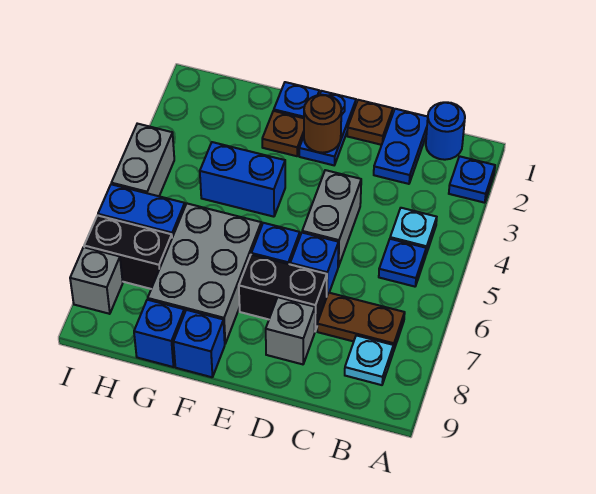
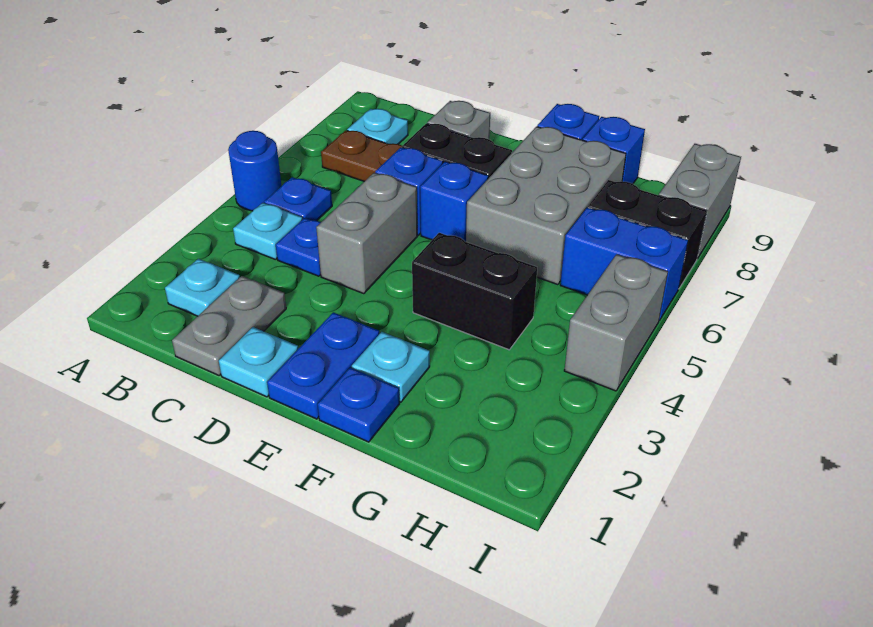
blue 1x1 plate [449,156,495,203] -> blue 1x1 plate moved to [276,218,321,276]
blue 1x1 round brick [426,102,465,160] -> blue 1x1 round brick moved to [228,131,281,211]
none -> cyan 1x1 plate [165,259,240,316]
blue 1x2 plate [374,109,428,184] -> grey 1x2 plate [172,276,286,375]
brown 1x1 plate [347,100,393,145] -> cyan 1x1 plate [219,327,298,397]
brown 1x1 round brick [304,95,341,153] -> none
brown 1x1 plate [262,111,304,156] -> cyan 1x1 plate [352,332,430,402]
blue 1x2 brick [200,142,285,217] -> black 1x2 brick [412,233,537,350]
grey 1x1 brick [70,247,123,314] -> grey 1x2 brick [659,144,741,259]

